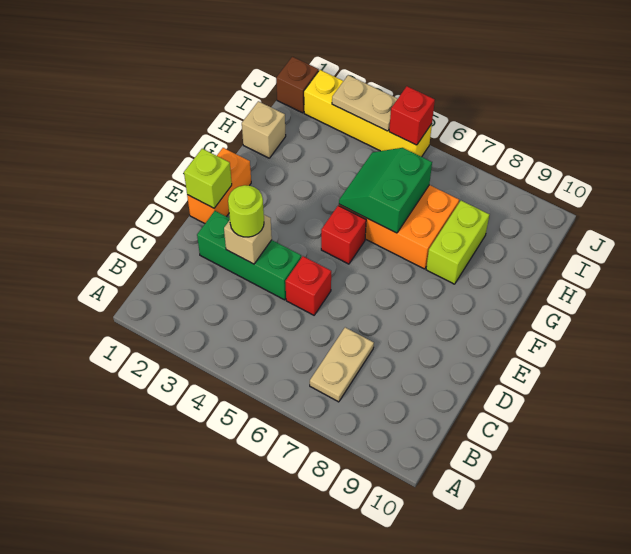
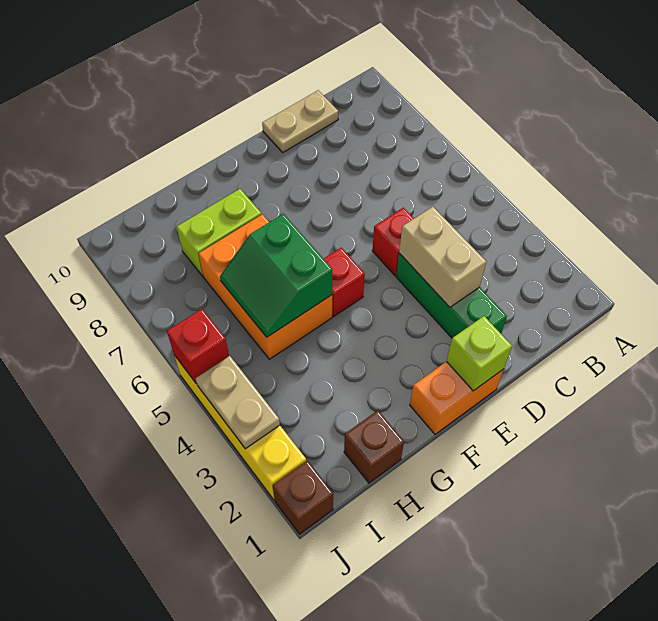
tan 1x2 plate [310,327,374,402] -> tan 1x2 plate moved to [262,90,338,152]
tan 1x1 brick [224,215,272,264] -> tan 1x2 brick [399,207,486,307]
lime 1x1 round brick [228,185,264,237] -> none
green 2x2 slope [339,148,432,233] -> green 2x2 slope turned to [220,214,332,337]
tan 1x1 brick [242,101,286,158] -> brown 1x1 brick [344,411,404,483]

